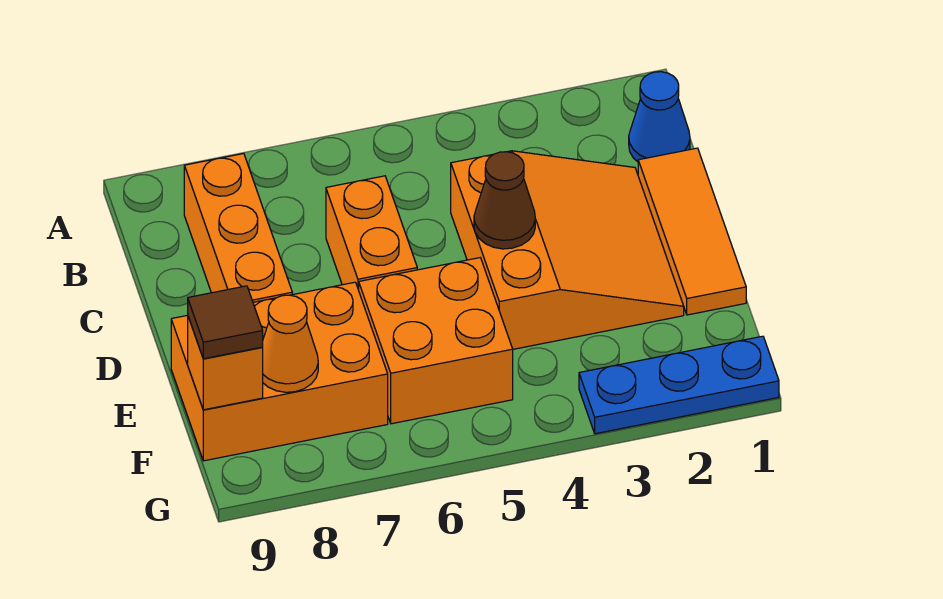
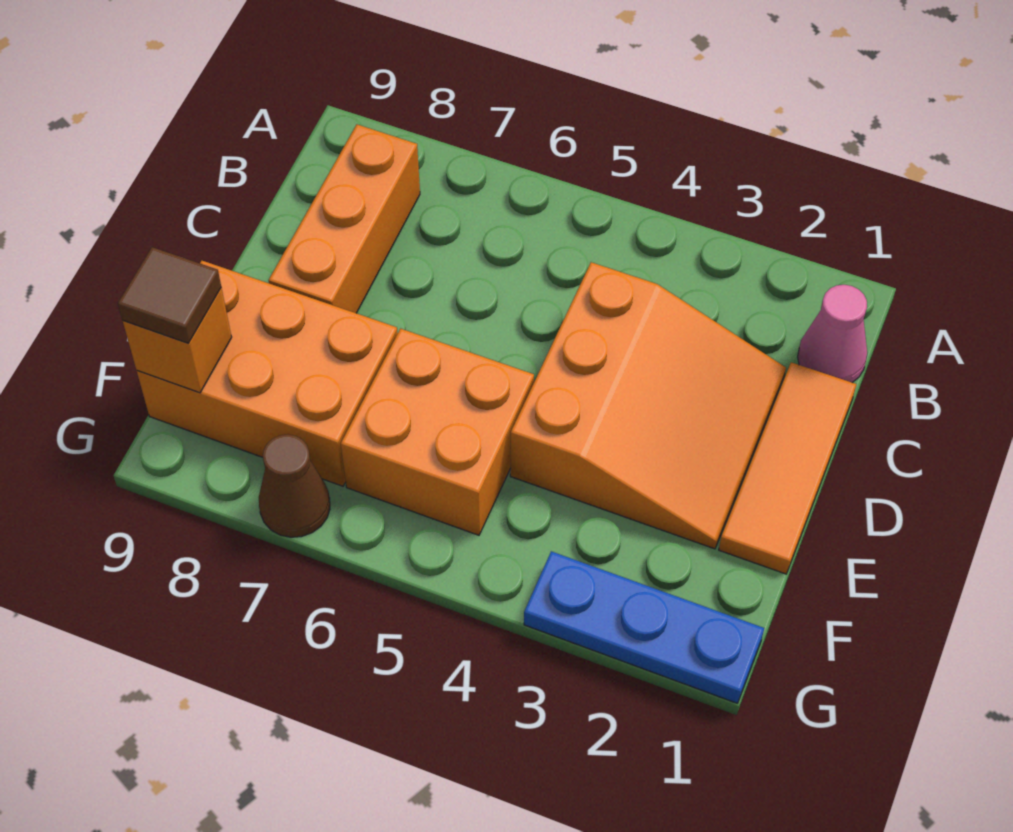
blue 1x1 cone [629,72,690,162] -> pink 1x1 cone [798,285,867,382]
orange 1x2 brick [326,176,417,290] -> none
brown 1x1 cone [474,152,535,249] -> brown 1x1 cone moved to [259,434,330,537]
orange 1x1 cone [263,295,318,392] -> none

